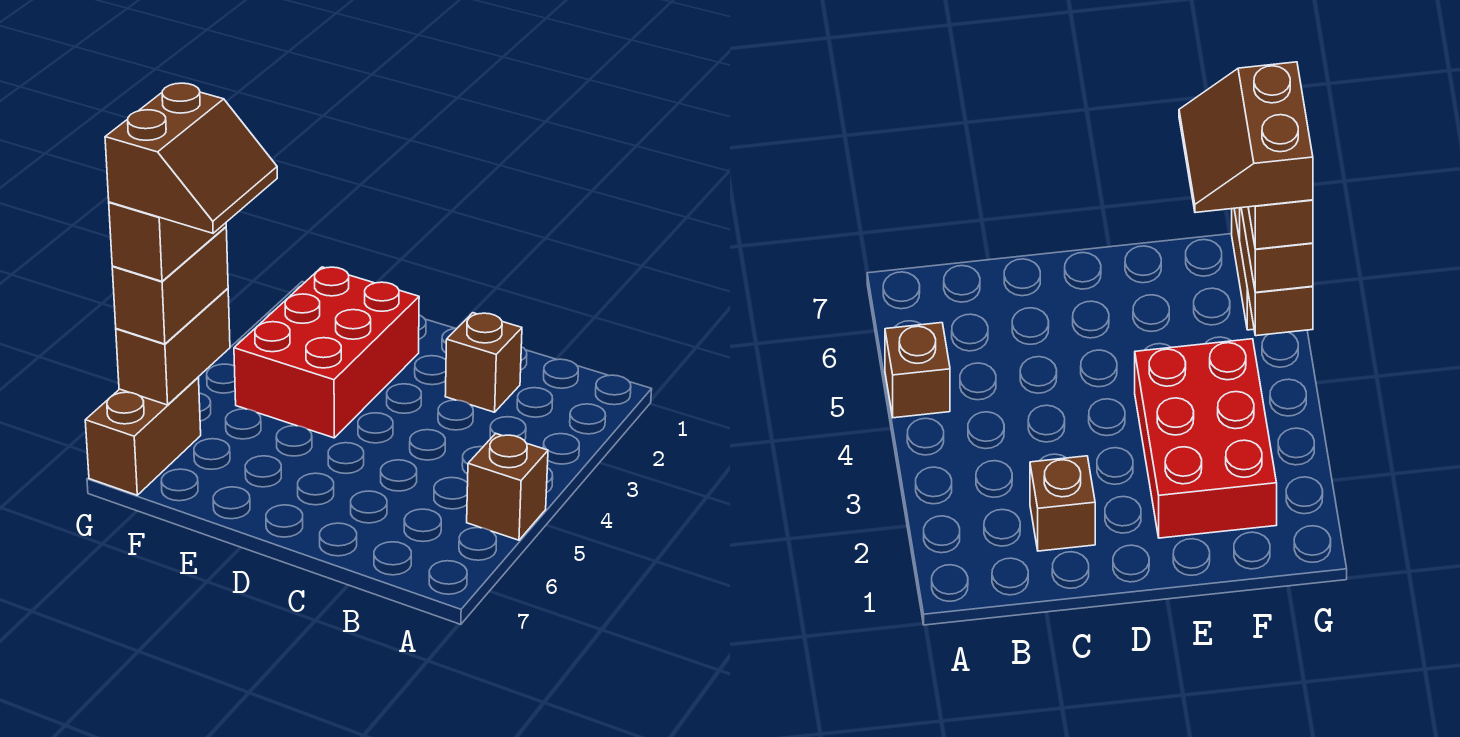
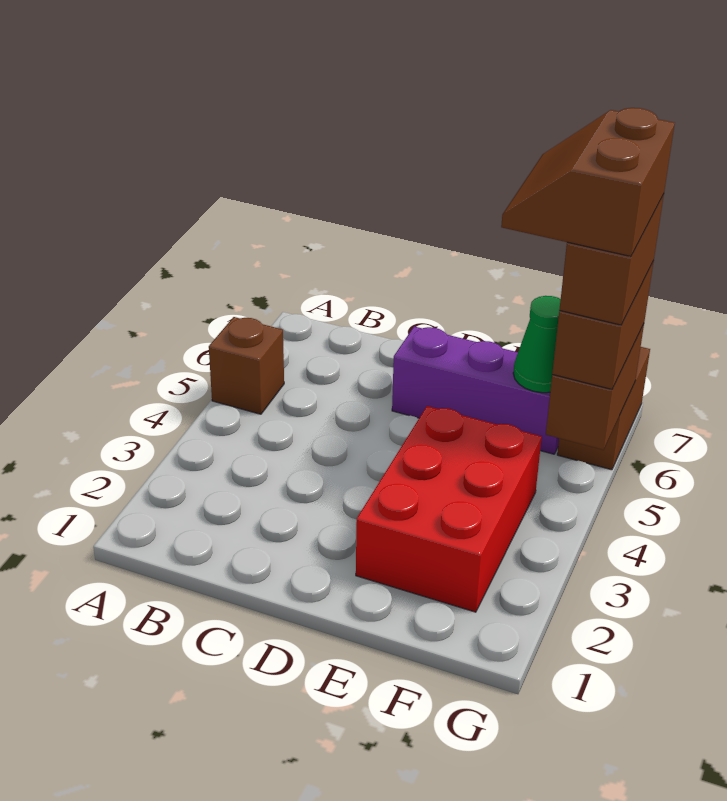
brown 1x1 brick [445,313,522,412] -> none
none -> purple 1x3 brick [392,326,559,454]
none -> green 1x1 cone [513,296,561,393]

